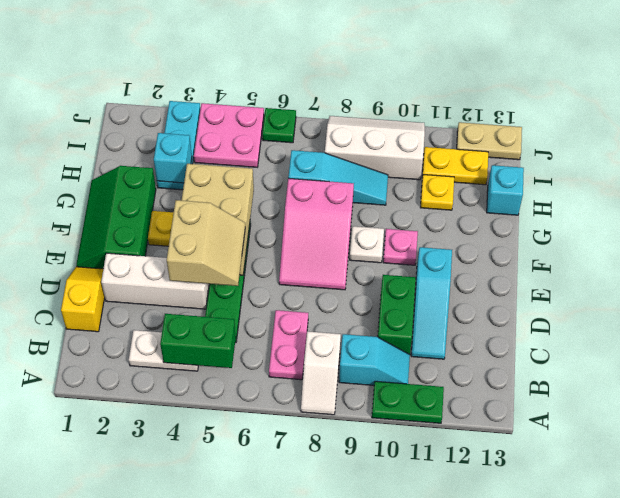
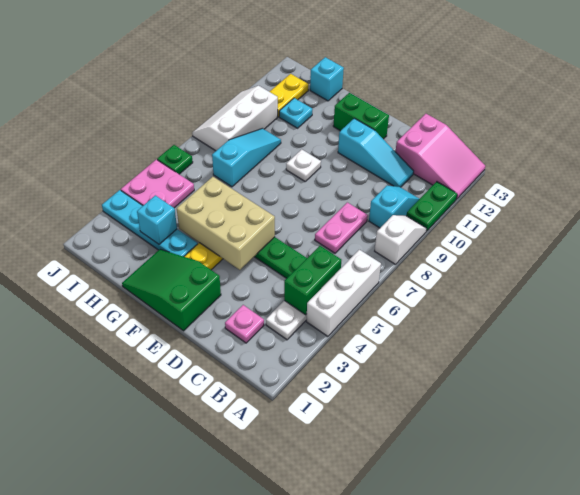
white 1x2 slope [301,331,341,415] -> white 1x2 slope turned to [375,215,427,264]
pink 1x2 plate [269,310,308,380] -> pink 1x2 plate turned to [315,202,368,253]
yellow 1x2 slope [61,267,105,332] -> none
green 1x2 brick [378,275,416,354] -> green 1x2 brick moved to [333,93,389,139]
white 1x3 brick [101,253,209,309] -> white 1x3 brick moved to [306,250,381,336]
tan 2x2 slope [167,200,245,286] -> none
green 2x3 slope [76,166,156,269] -> green 2x3 slope turned to [122,249,221,331]
pink 2x3 slope [279,178,354,290] -> pink 2x3 slope moved to [395,114,485,199]
pink 1x1 plate [383,229,418,265] -> pink 1x1 plate moved to [225,305,264,343]
cyan 1x3 plate [157,101,200,190] -> cyan 1x4 plate [102,190,197,257]
yellow 1x1 plate [420,175,454,210] -> cyan 1x1 plate [279,98,312,128]
tan 1x2 plate [457,122,522,160] -> none

